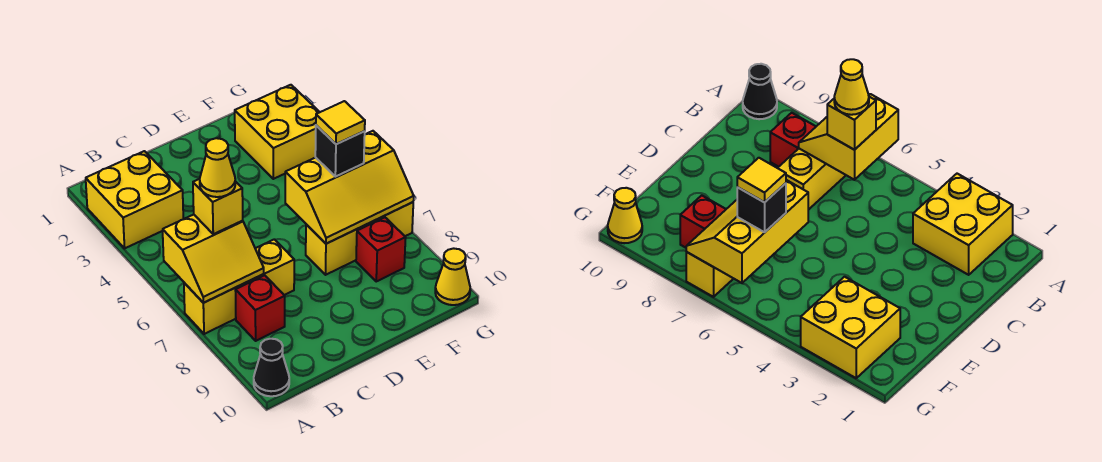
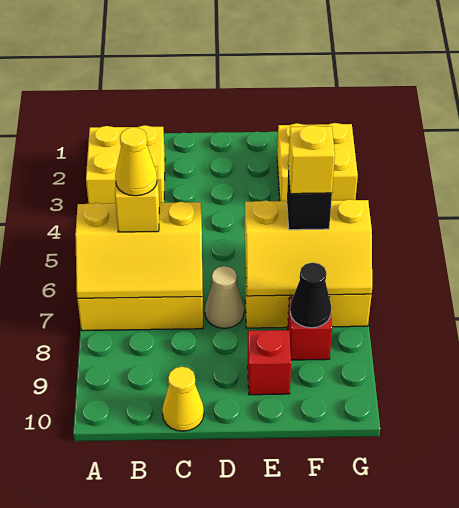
yellow 2x2 slope [163,215,264,303] -> yellow 2x3 slope [75,202,202,298]
black 1x1 cone [254,339,289,396] -> black 1x1 cone moved to [290,263,331,328]
red 1x1 brick [235,275,285,341] -> red 1x1 brick moved to [248,330,291,395]
none -> tan 1x1 cone [205,266,244,328]
yellow 1x1 tile [316,101,365,144] -> yellow 1x1 brick [288,125,335,194]
yellow 1x1 cone [435,248,470,305] -> yellow 1x1 cone moved to [162,367,204,431]

